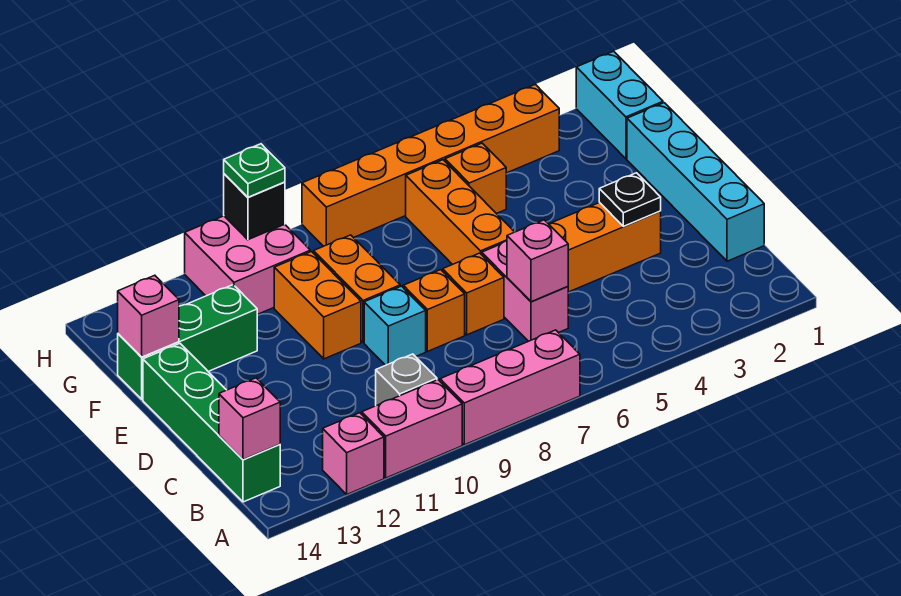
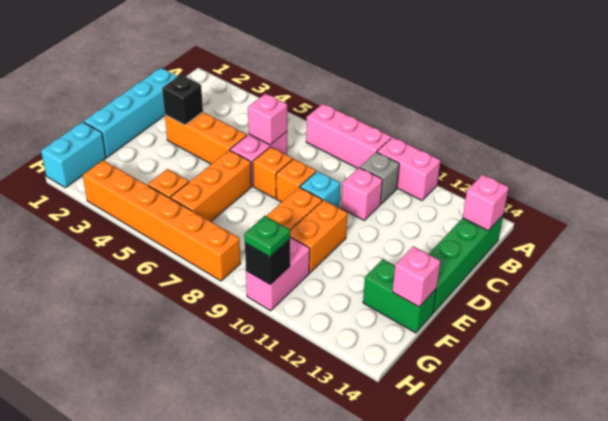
pink 1x1 brick [323,413,384,494] -> pink 1x1 brick moved to [341,168,383,220]
black 1x1 plate [599,173,661,226] -> black 1x1 brick [162,75,203,125]
green 1x3 brick [118,285,257,399] -> green 1x2 brick [363,259,437,333]
pink 2x2 brick [185,216,310,314] -> pink 1x2 brick [246,237,310,311]

